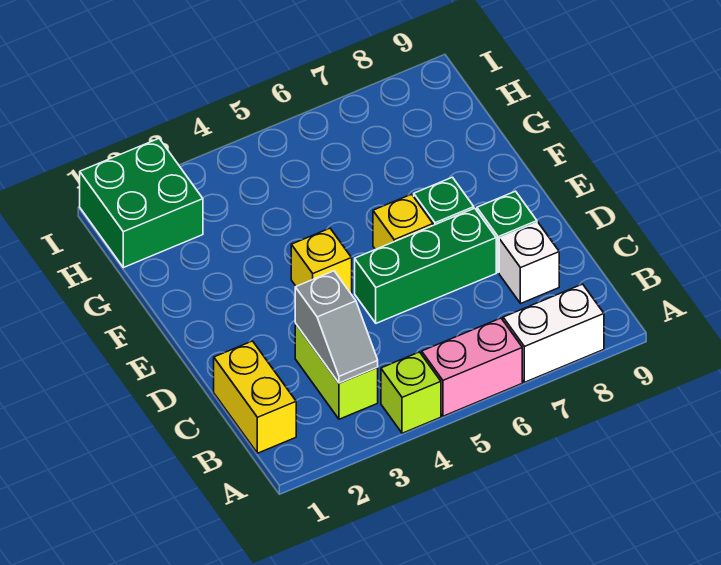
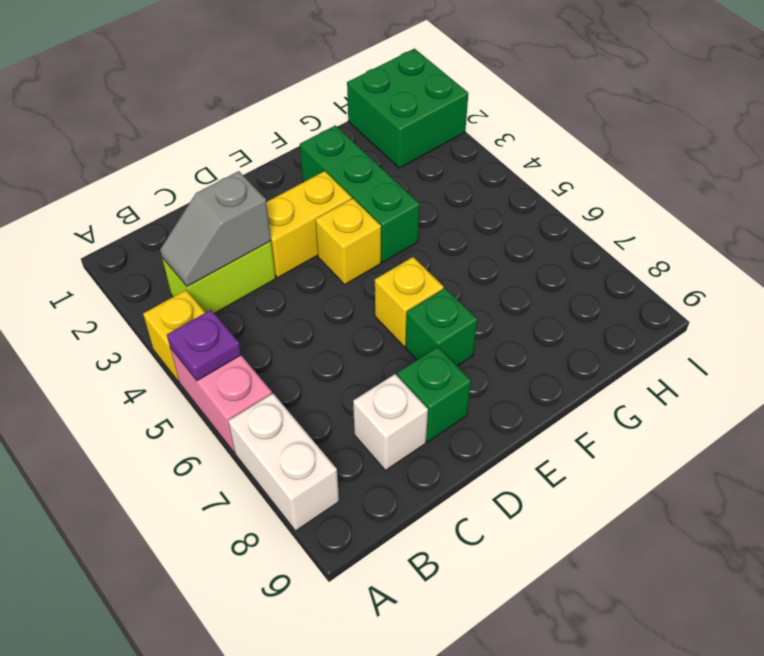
lime 1x1 brick [381,352,441,433] -> yellow 1x1 brick [143,290,205,381]
none -> purple 1x1 plate [167,310,241,381]
yellow 1x2 brick [214,341,296,453] -> yellow 1x2 brick moved to [266,171,352,277]
green 1x3 brick [355,208,496,323] -> green 1x3 brick moved to [300,125,420,262]

